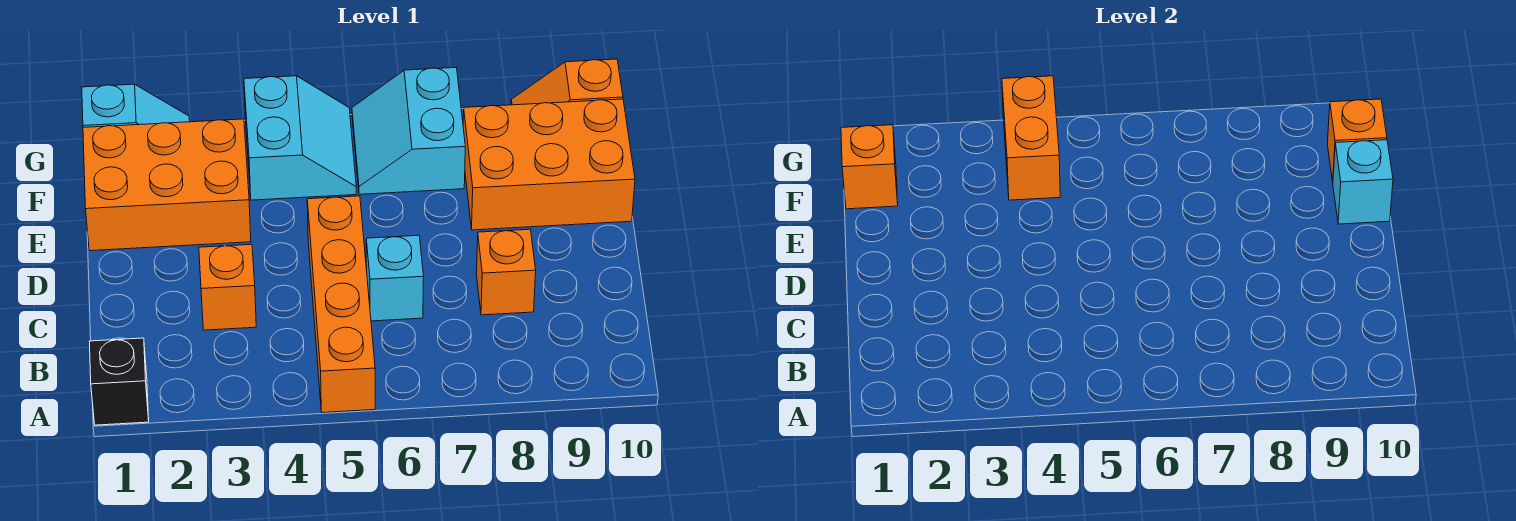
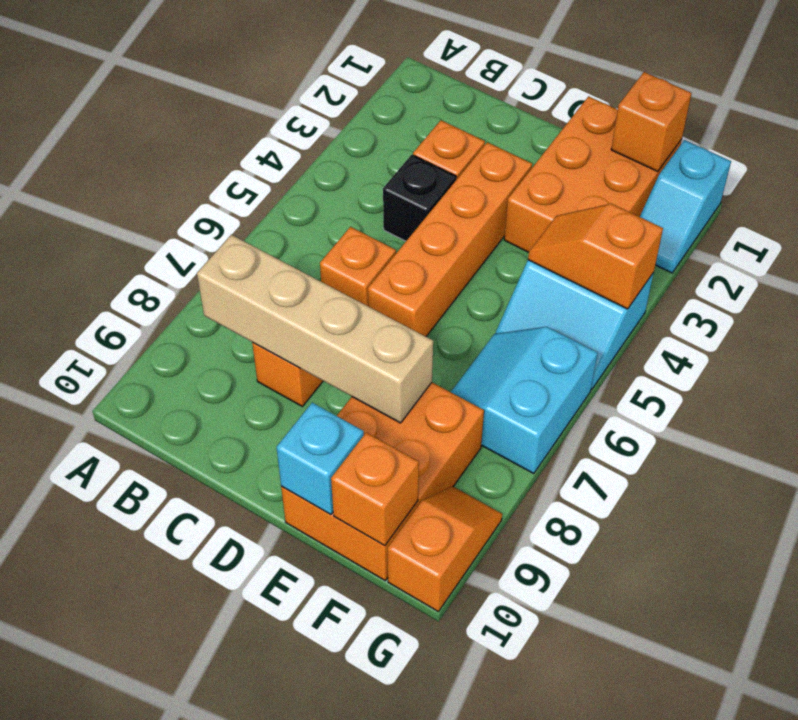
black 1x1 brick [89,338,149,425] -> black 1x1 brick moved to [383,155,456,241]
orange 1x4 brick [307,196,375,413] -> orange 1x4 brick turned to [368,142,532,336]
none -> tan 1x4 brick [197,235,433,423]
cyan 1x1 brick [366,235,424,321] -> orange 1x1 brick [320,227,396,306]
orange 1x2 brick [1002,76,1060,200] -> orange 1x2 slope [528,204,663,309]
cyan 2x2 slope [352,68,465,194] -> cyan 2x2 slope turned to [451,327,598,474]

